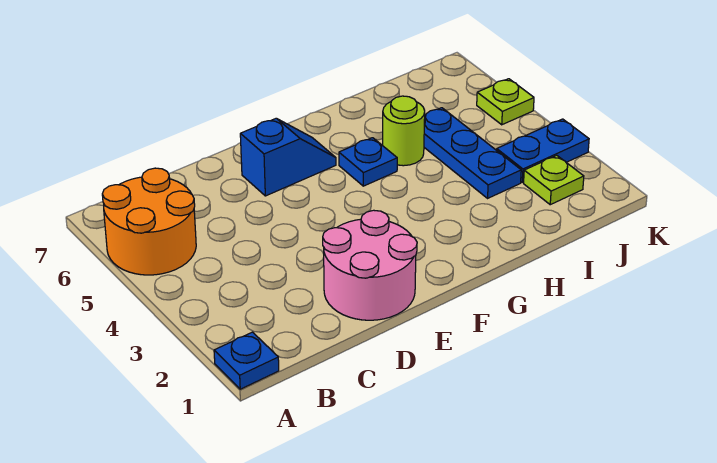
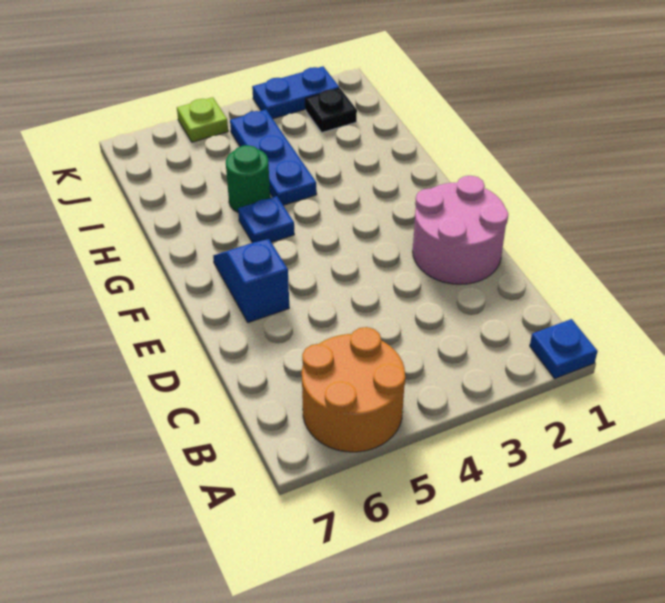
lime 1x1 round brick [383,96,425,166] -> green 1x1 round brick [226,145,270,212]
blue 1x3 plate [424,108,521,198] -> blue 1x3 plate turned to [230,110,317,205]
lime 1x1 plate [524,155,584,205] -> black 1x1 plate [305,88,357,132]
blue 1x2 plate [497,119,589,182] -> blue 1x2 plate turned to [252,66,339,119]

